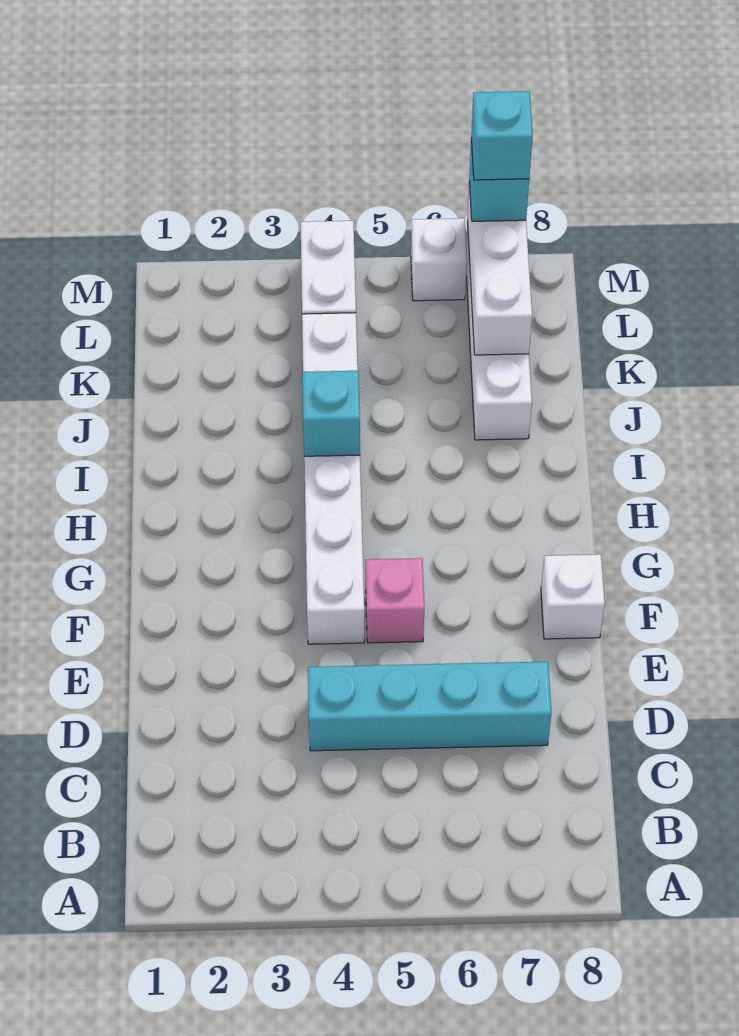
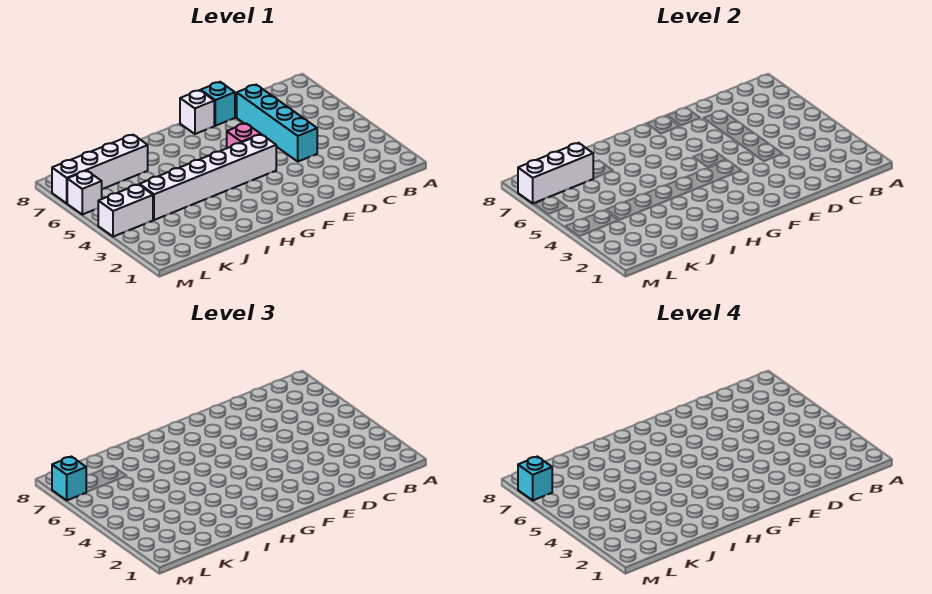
cyan 1x1 brick [302,371,360,456] -> cyan 1x1 brick moved to [201,82,235,126]

